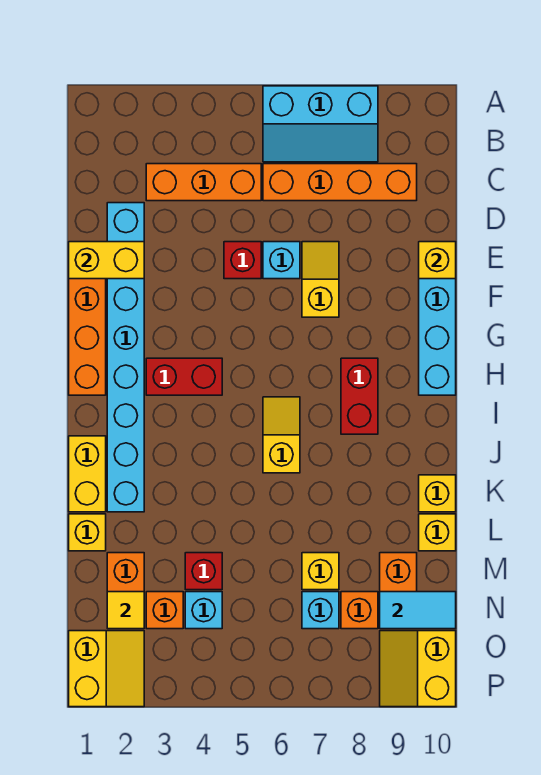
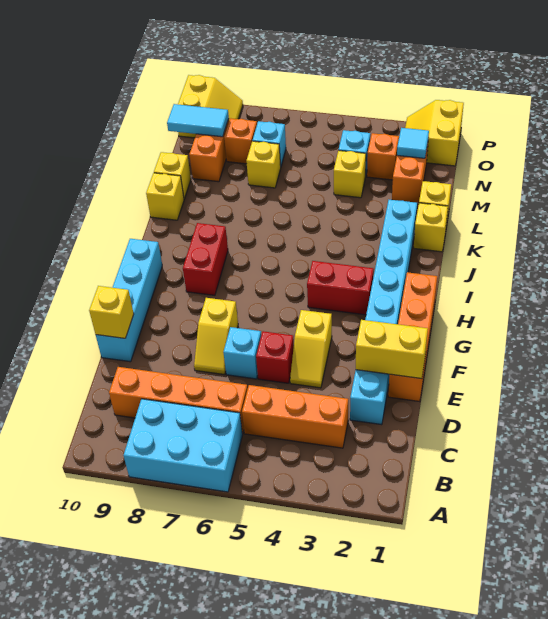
cyan 2x3 slope [263,86,378,162] -> cyan 2x3 brick [124,399,243,492]
yellow 1x2 slope [263,397,300,473] -> yellow 1x2 slope moved to [290,310,332,388]
yellow 1x2 brick [69,436,106,512] -> yellow 1x1 brick [414,203,448,252]
red 1x1 brick [185,553,222,590] -> yellow 1x1 brick [334,150,366,198]
yellow 1x1 tile [107,592,144,629] -> cyan 1x1 tile [397,128,429,158]

